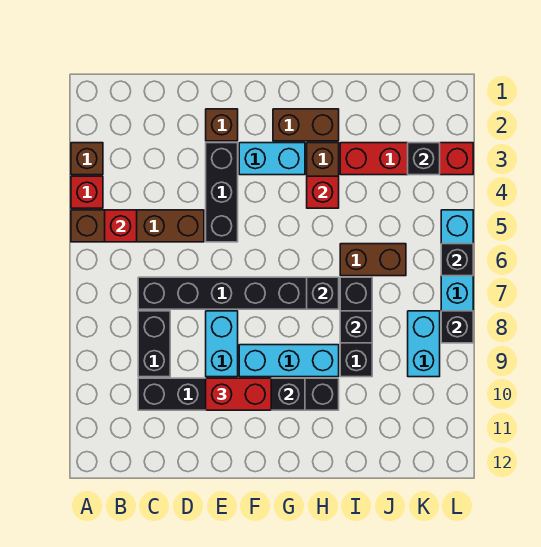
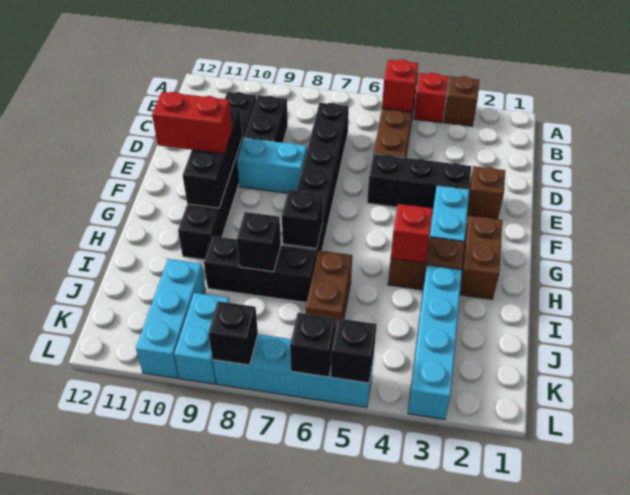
black 1x2 brick [138,311,170,377] -> black 1x2 brick turned to [244,95,288,143]
red 1x2 brick [206,378,271,410] -> red 1x2 brick turned to [152,92,232,154]
cyan 1x3 brick [239,345,339,377] -> cyan 1x3 brick moved to [136,259,206,378]
red 1x4 brick [340,143,473,175] -> cyan 1x4 brick [408,265,462,419]
black 1x1 brick [408,143,440,175] -> black 1x1 brick moved to [331,318,377,383]
cyan 1x2 brick [408,311,440,377] -> cyan 1x2 brick turned to [174,293,229,384]

